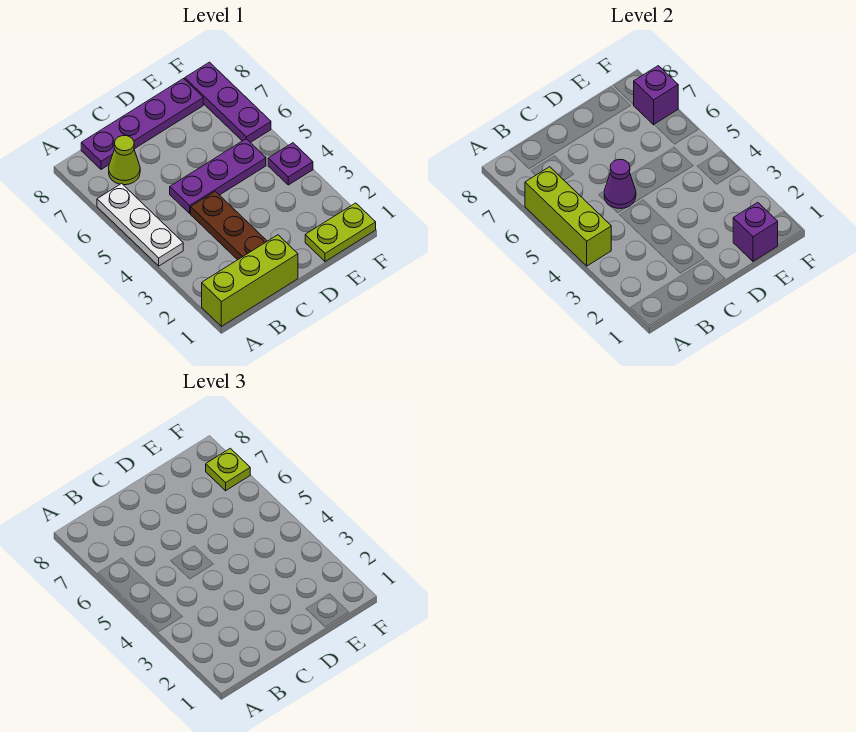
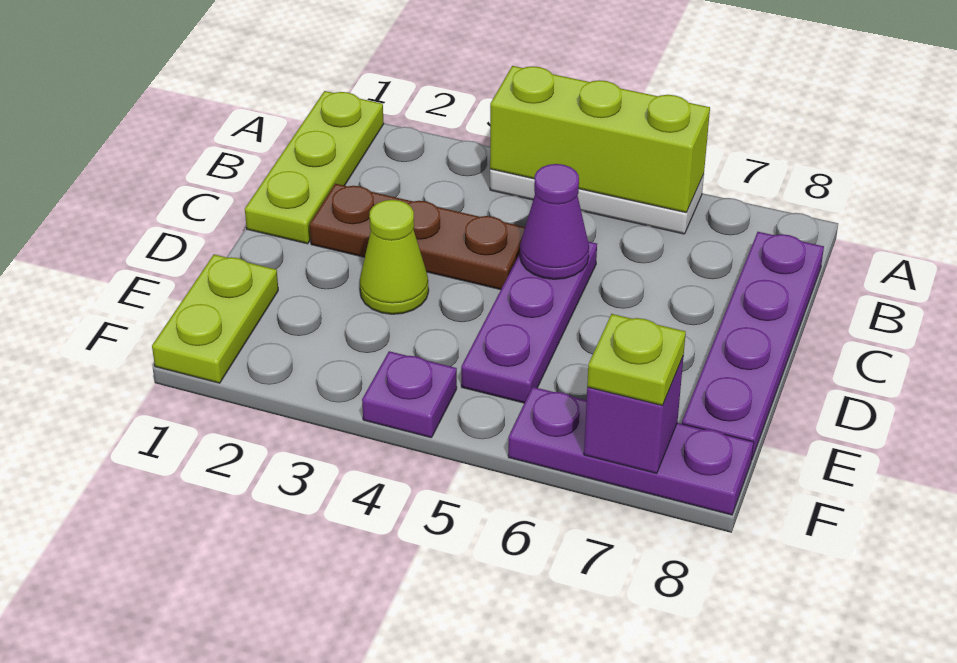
lime 1x3 brick [202,235,298,326] -> lime 1x3 plate [245,91,384,244]
lime 1x1 cone [109,136,140,185] -> lime 1x1 cone moved to [360,200,429,314]
purple 1x1 brick [733,202,778,261] -> none

